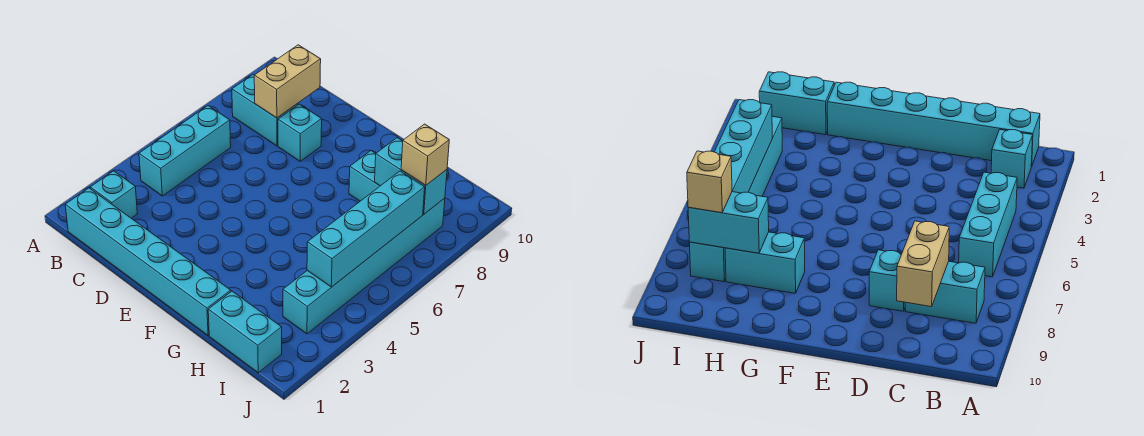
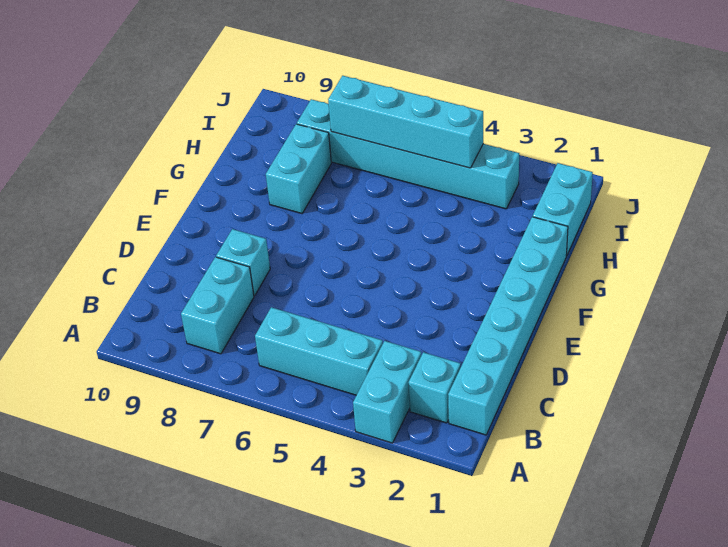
tan 1x2 brick [254,45,321,118] -> none
cyan 1x2 brick [375,138,447,214] -> cyan 1x2 brick moved to [353,341,421,443]
tan 1x1 brick [401,124,449,185] -> none

